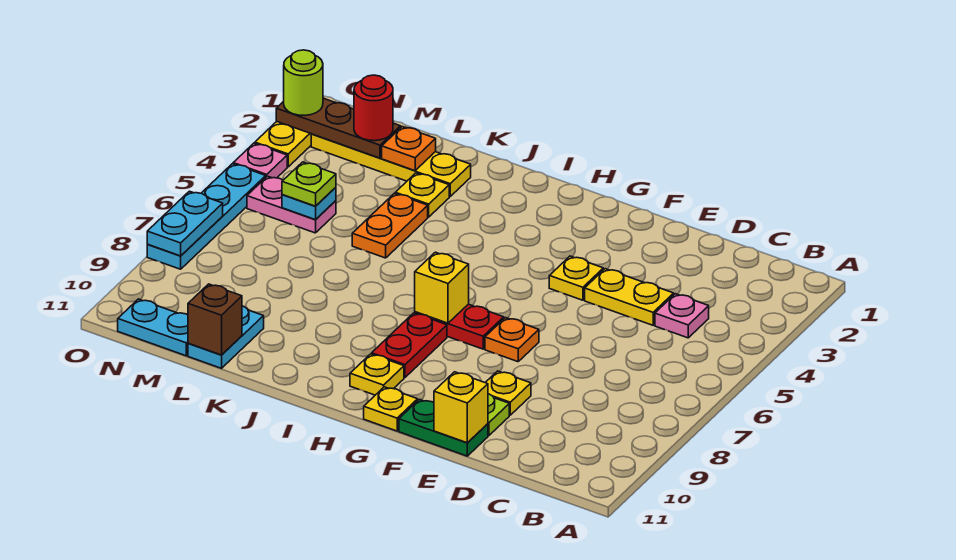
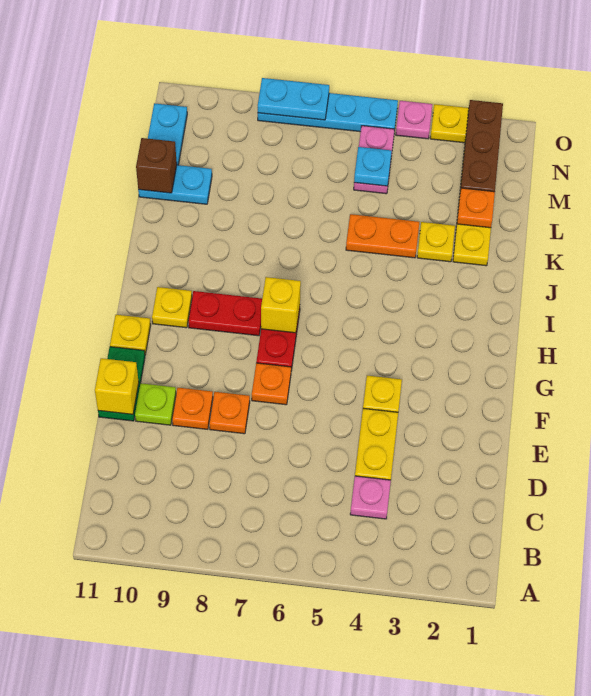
none -> orange 1x1 plate [209,392,250,434]
yellow 1x1 plate [485,371,531,415] -> orange 1x1 plate [172,388,213,429]
red 1x1 round brick [354,75,393,141] -> none
lime 1x1 plate [282,162,336,206] -> none
lime 1x1 round brick [284,50,323,115] -> none

